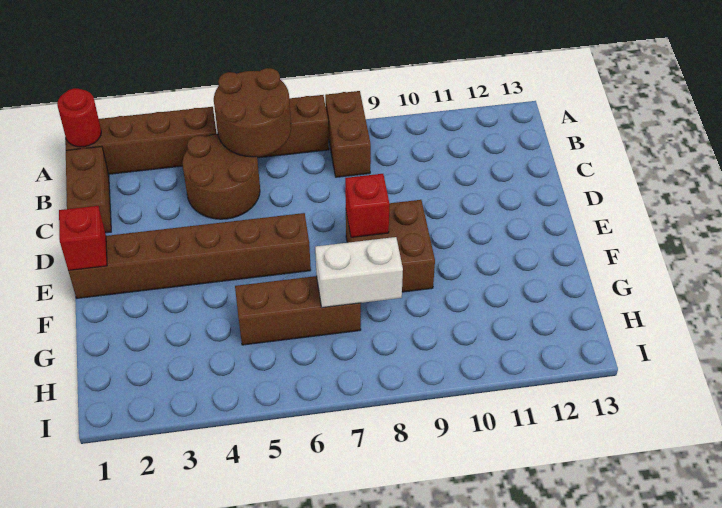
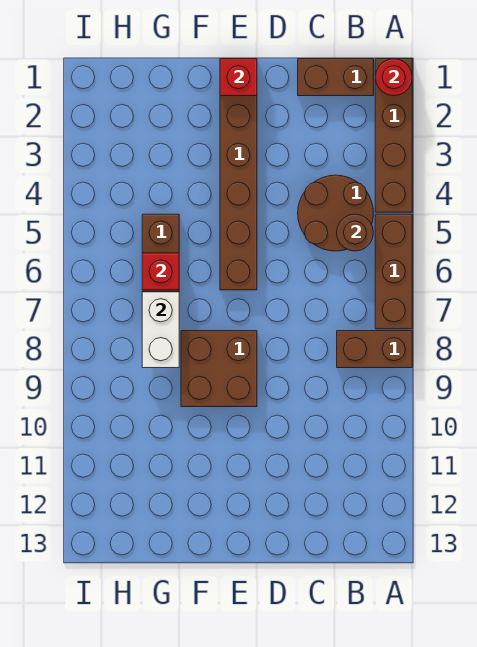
brown 2x2 round brick [214,68,291,157] -> brown 1x1 round brick [337,214,373,251]
red 1x1 brick [345,174,389,237] -> red 1x1 brick moved to [142,253,179,290]

